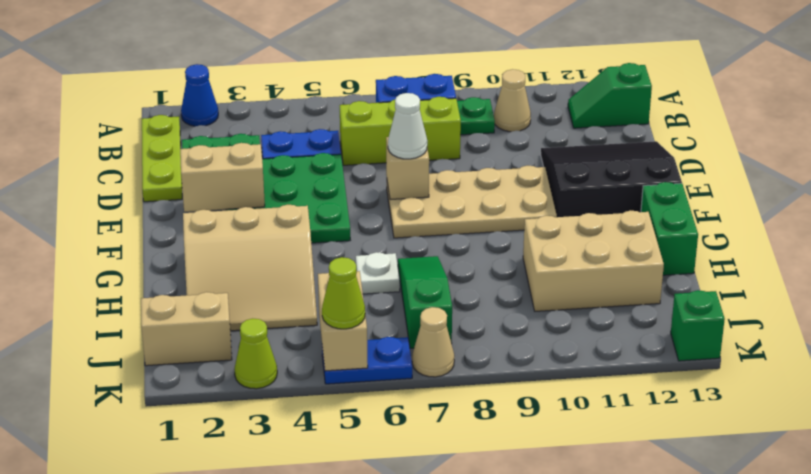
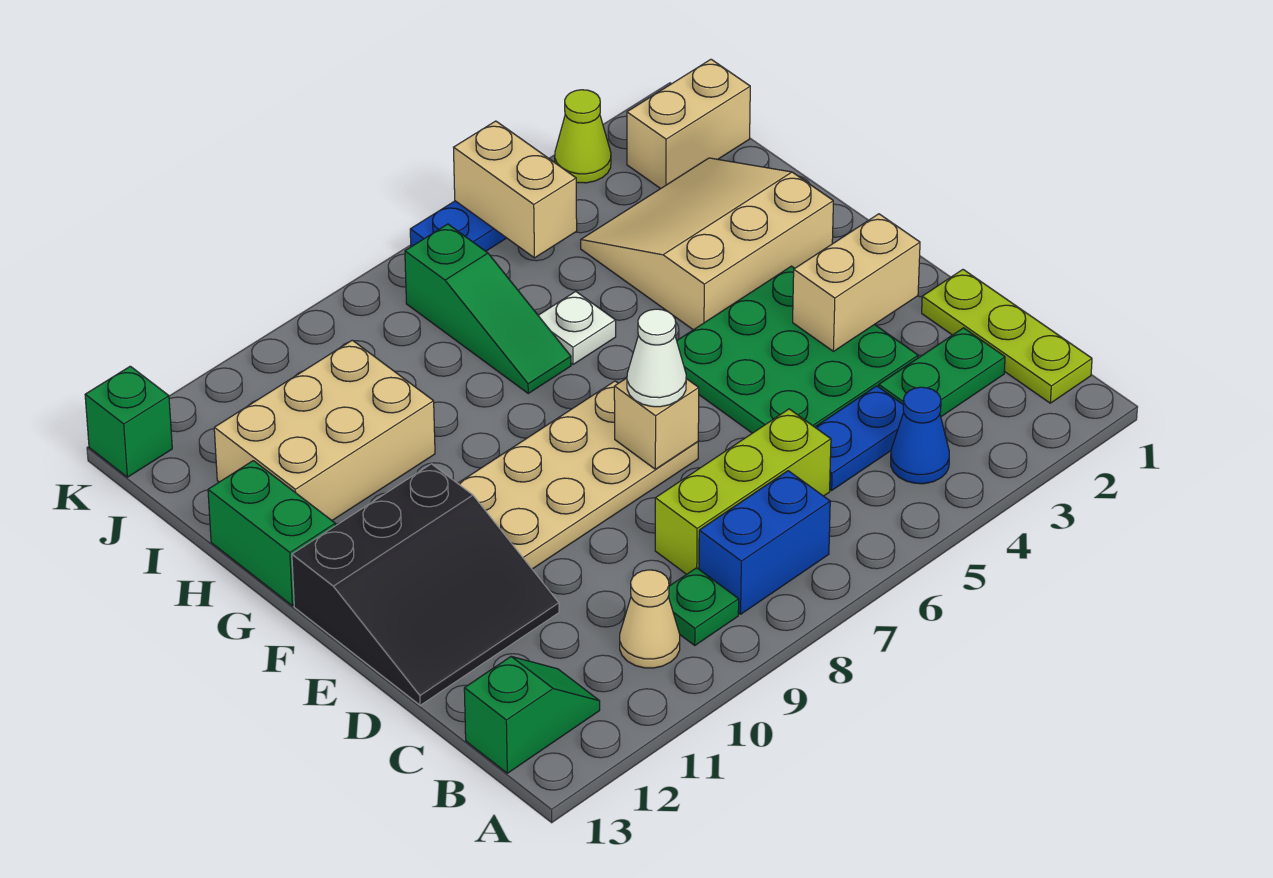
blue 1x1 cone [181,64,218,126] -> blue 1x1 cone moved to [891,387,949,484]
lime 1x1 cone [322,257,365,329] -> none
tan 1x1 cone [412,307,454,377] -> none

